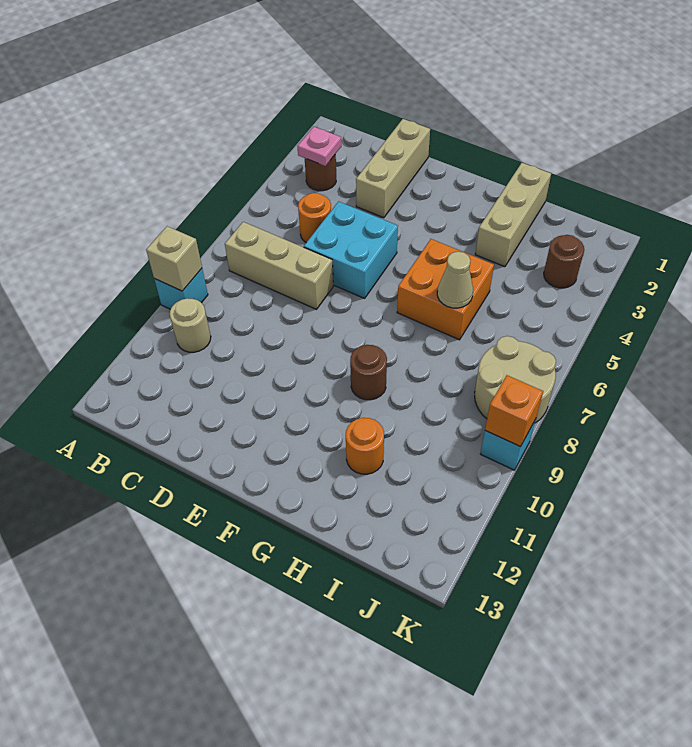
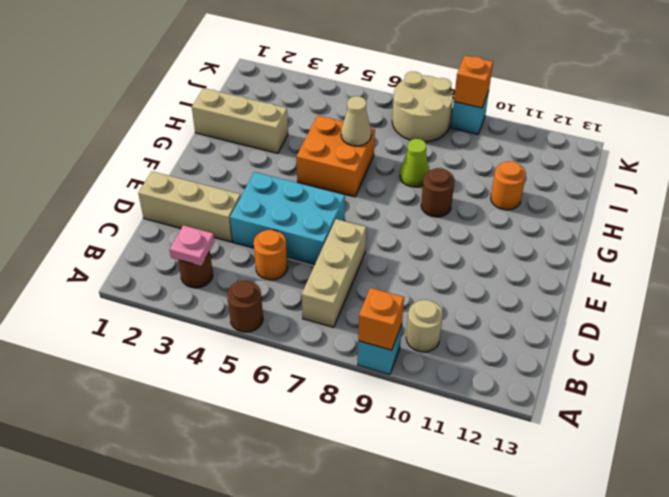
tan 1x1 brick [146,226,202,291] -> orange 1x1 brick [358,288,404,350]
cyan 2x2 brick [304,201,398,298] -> cyan 2x3 brick [230,172,345,265]
none -> lime 1x1 cone [400,139,429,187]
brown 1x1 round brick [544,235,584,288] -> brown 1x1 round brick moved to [227,281,263,332]

